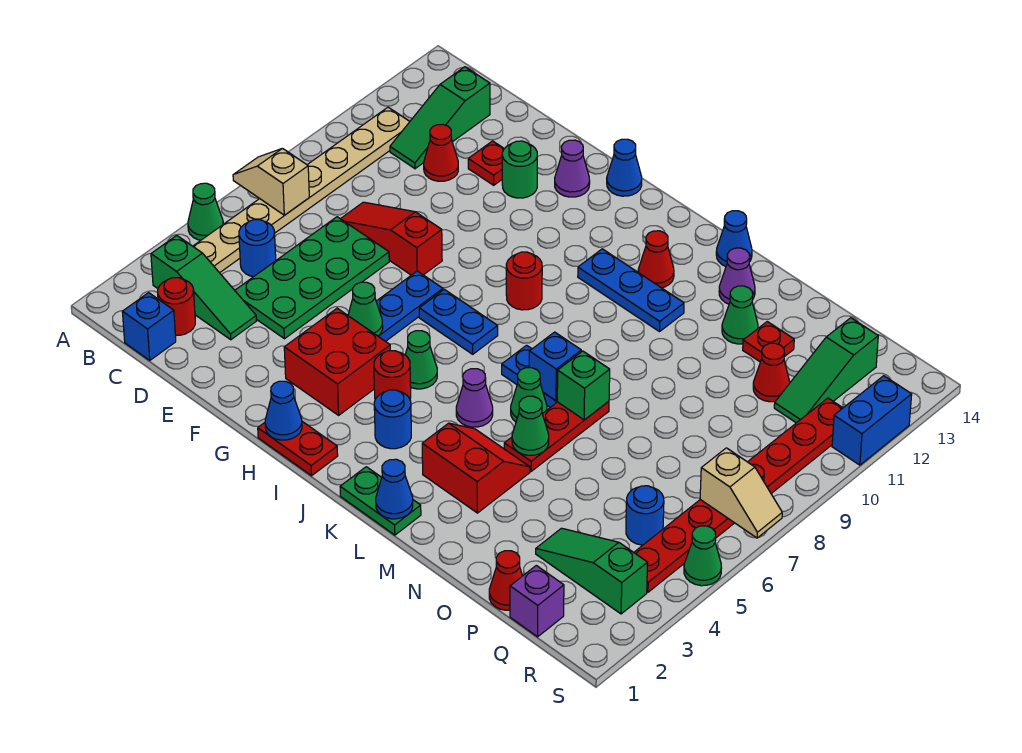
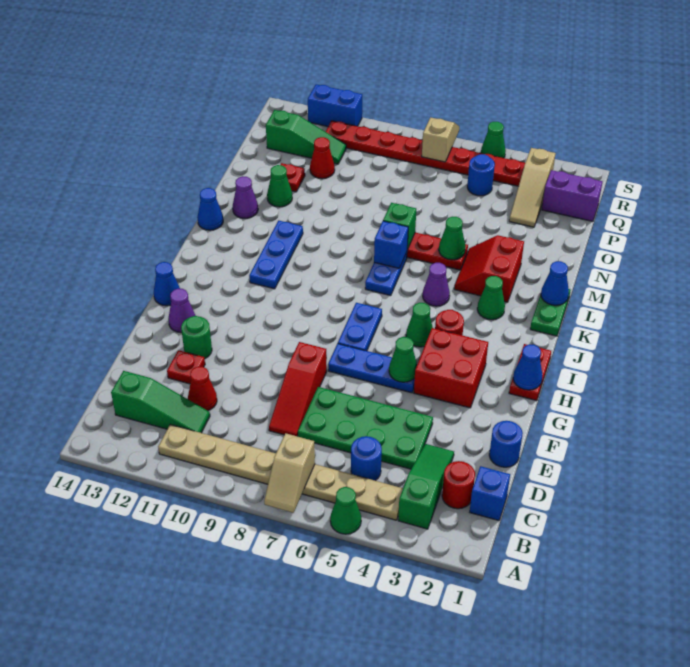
red 1x1 round brick [506,252,542,310] -> none
blue 1x1 round brick [374,390,411,449] -> blue 1x1 round brick moved to [489,421,523,467]
red 1x1 cone [638,231,674,288] -> none
green 1x1 cone [511,368,547,422] -> green 1x1 cone moved to [477,276,505,320]
red 1x1 cone [489,551,522,610] -> none
green 1x3 slope [536,528,648,614] -> tan 1x3 slope [509,148,556,227]
purple 1x1 brick [510,566,564,637] -> purple 1x2 brick [542,170,602,221]

